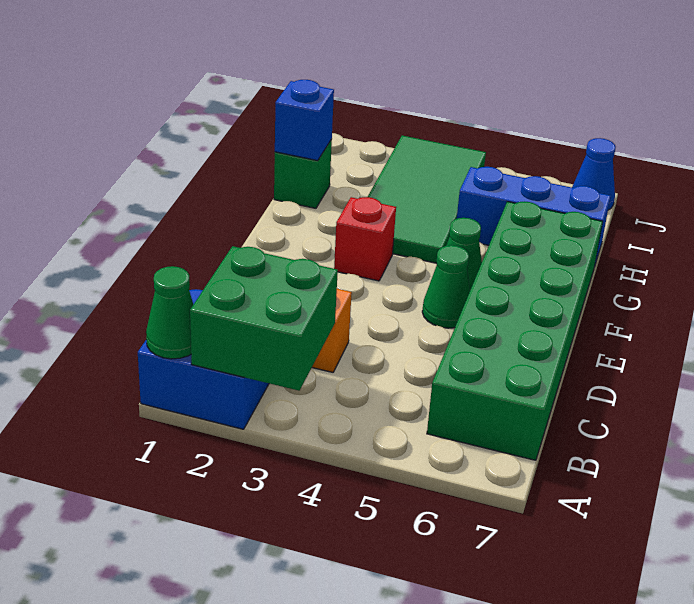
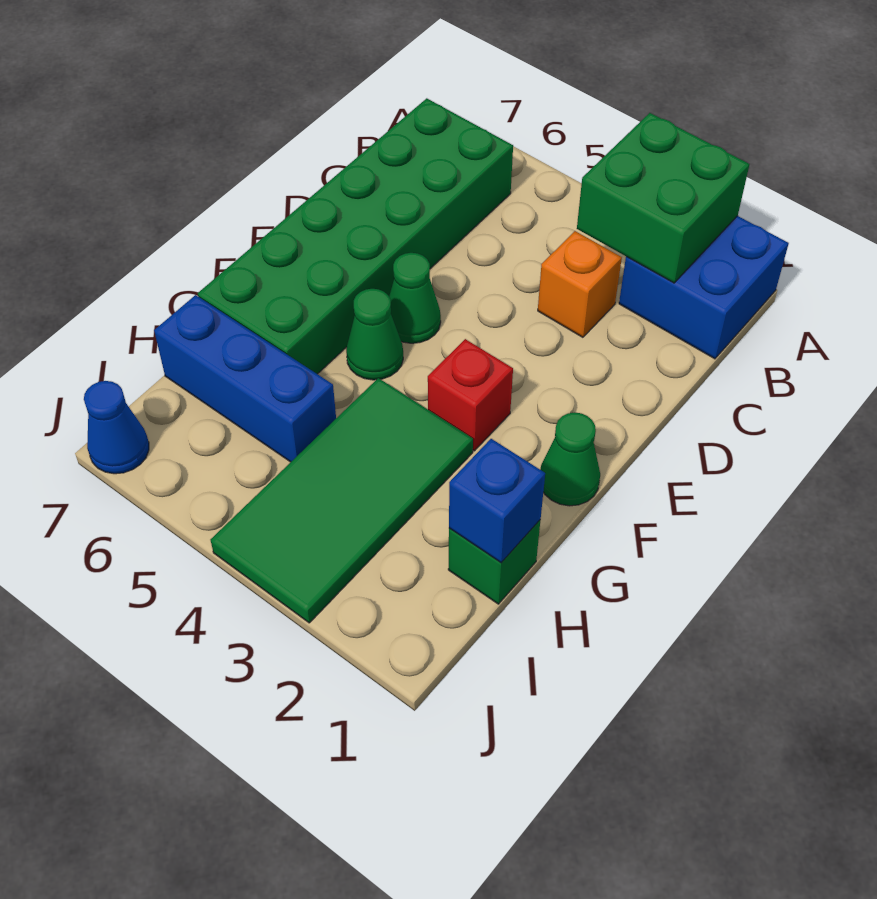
green 1x1 cone [146,266,193,359] -> green 1x1 cone moved to [540,412,600,506]

